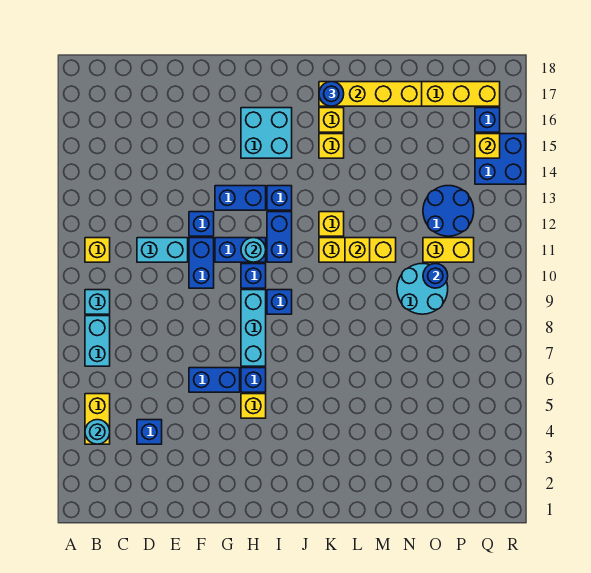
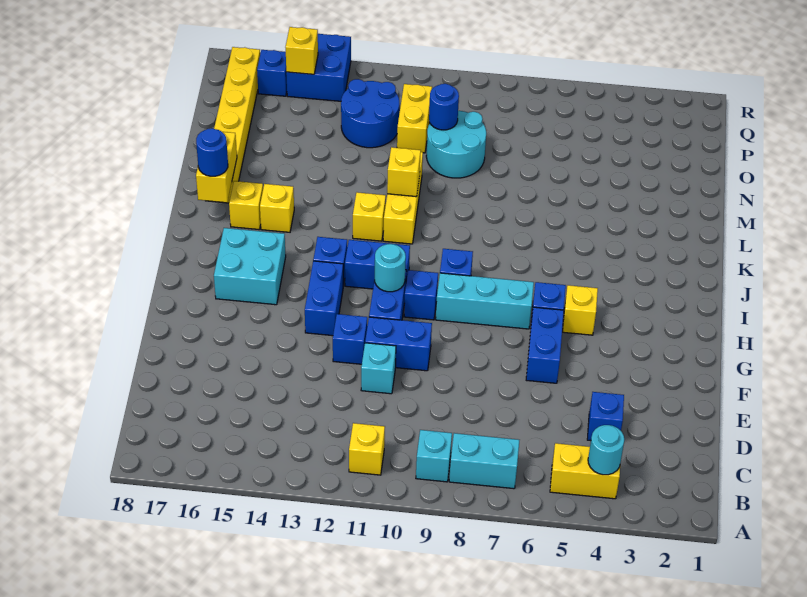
cyan 1x2 brick [137,238,188,262] -> cyan 1x1 brick [361,343,396,394]
yellow 1x4 brick [319,82,422,106] -> yellow 1x2 brick [196,132,237,203]

